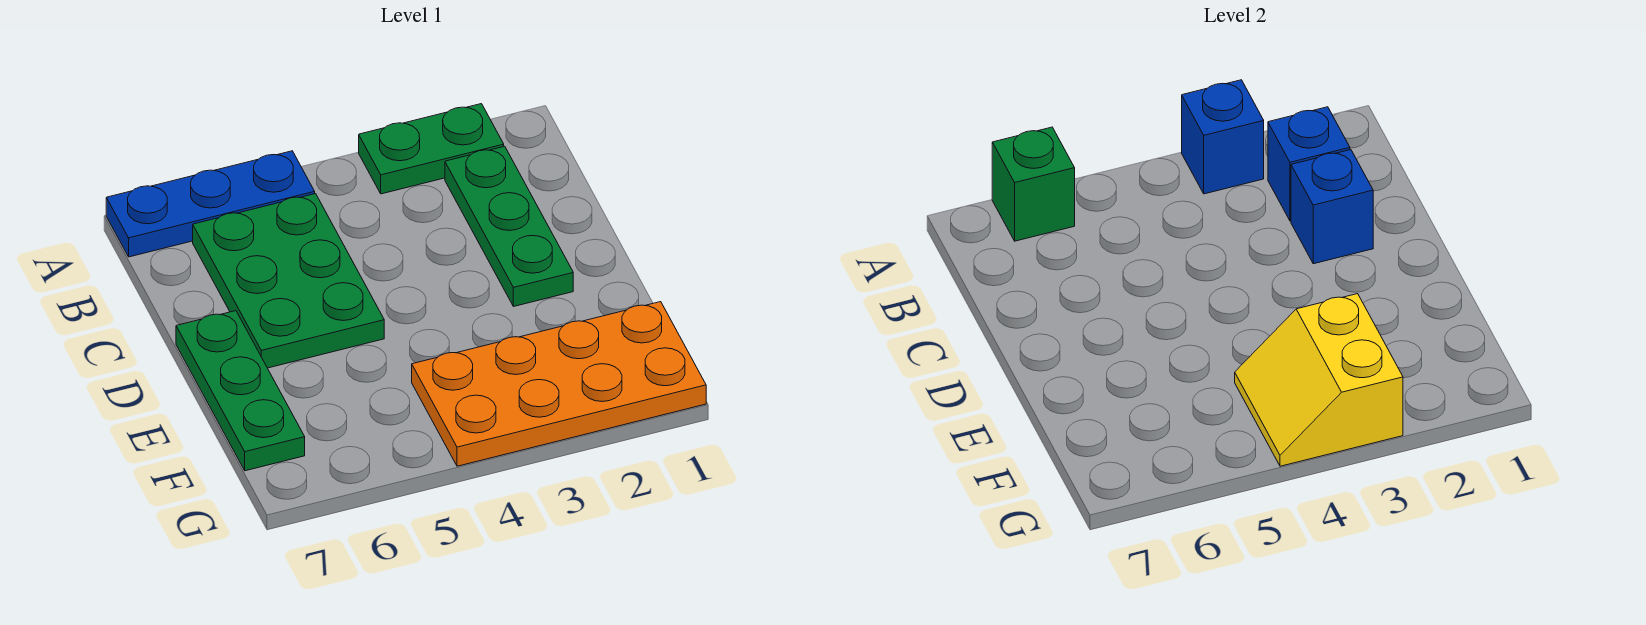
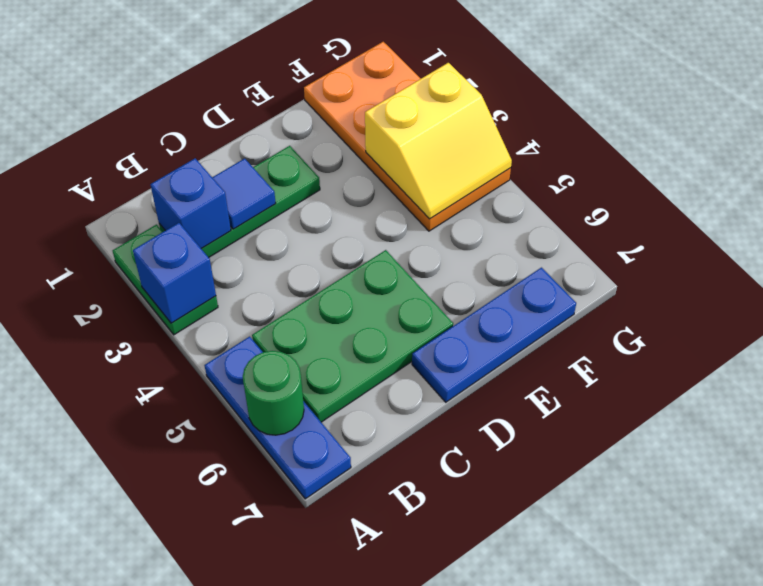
green 1x1 brick [992,127,1075,241] -> green 1x1 round brick [243,351,304,435]
blue 1x1 brick [1291,150,1373,264] -> blue 1x1 tile [212,158,276,229]
green 1x3 plate [176,311,305,471] -> blue 1x3 plate [412,268,576,402]

